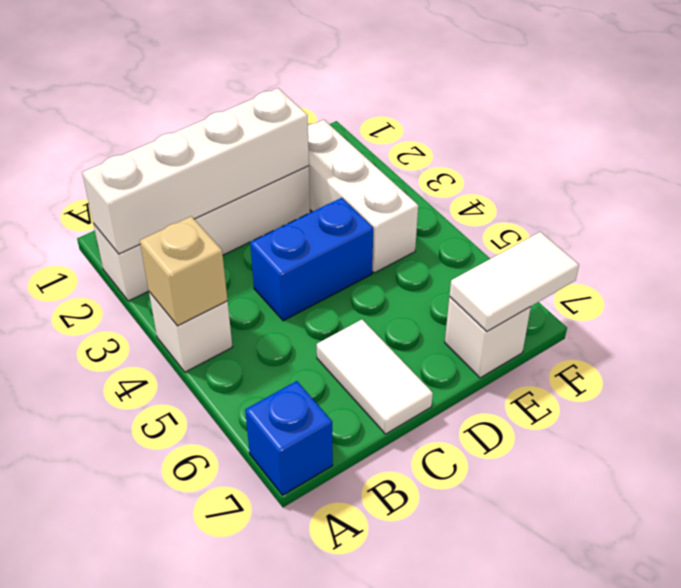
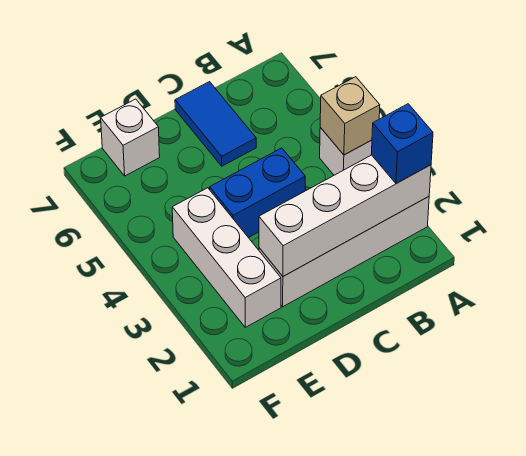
blue 1x1 brick [245,381,333,495] -> blue 1x1 brick moved to [371,104,433,184]
white 1x2 tile [317,320,433,434] -> blue 1x2 tile [175,82,256,166]
white 1x2 tile [449,232,579,331] -> none

